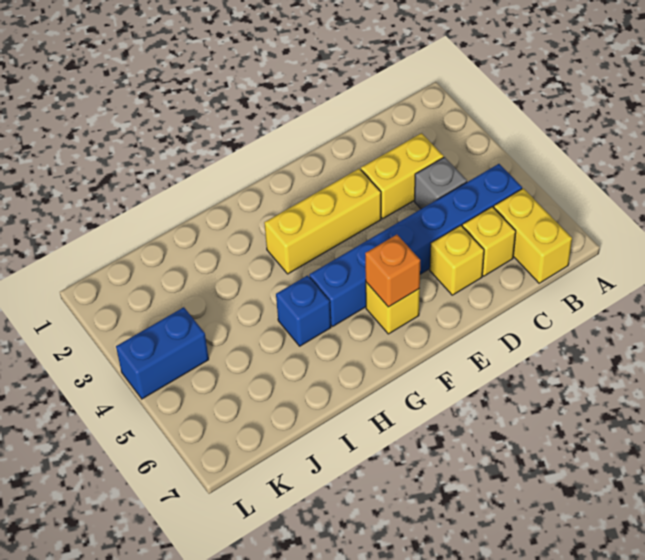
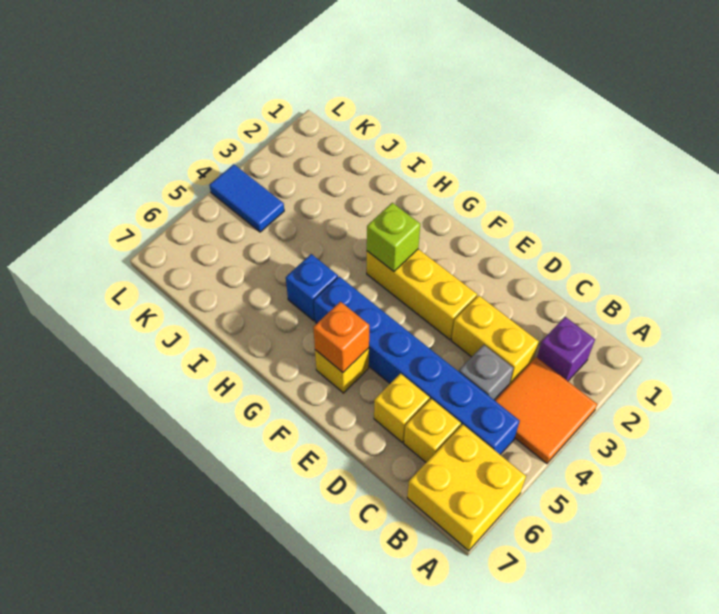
none -> orange 2x2 tile [495,357,597,464]
none -> purple 1x1 brick [537,317,595,381]
yellow 1x2 brick [494,188,572,283] -> yellow 2x2 brick [407,424,526,551]
none -> lime 1x1 brick [367,203,420,271]
blue 1x2 brick [116,307,209,399] -> blue 1x2 tile [209,164,284,232]

